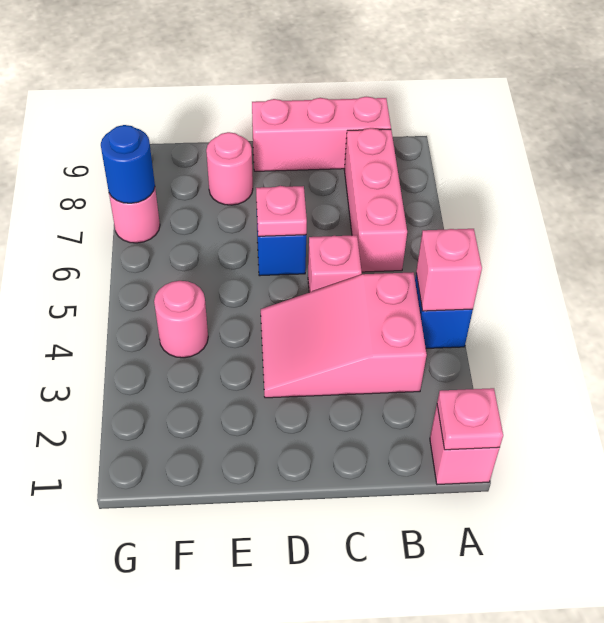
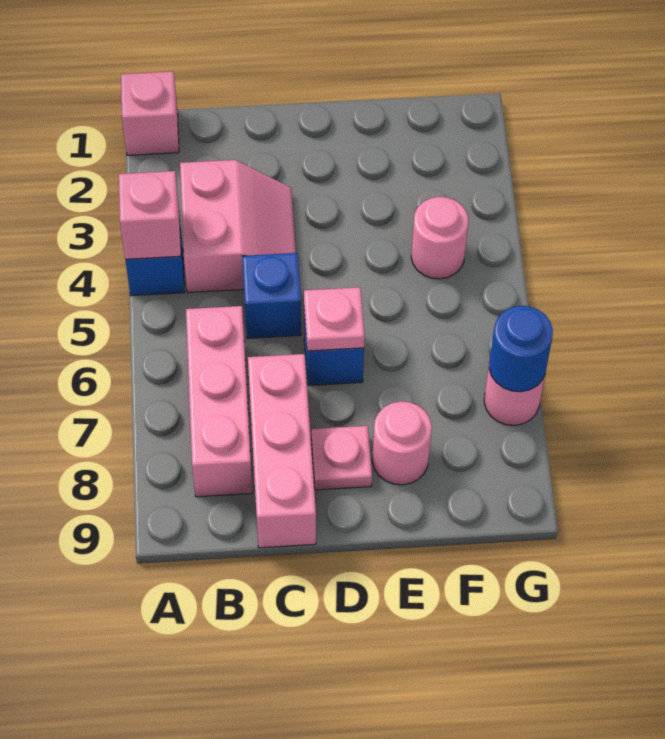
pink 1x1 plate [437,388,503,450] -> pink 1x1 plate moved to [311,426,372,490]
pink 2x3 slope [261,272,427,398] -> pink 2x2 slope [180,160,296,293]
pink 1x3 brick [252,97,391,171] -> pink 1x3 brick turned to [248,354,316,548]
pink 1x1 brick [308,235,362,293] -> blue 1x1 brick [242,253,301,338]

